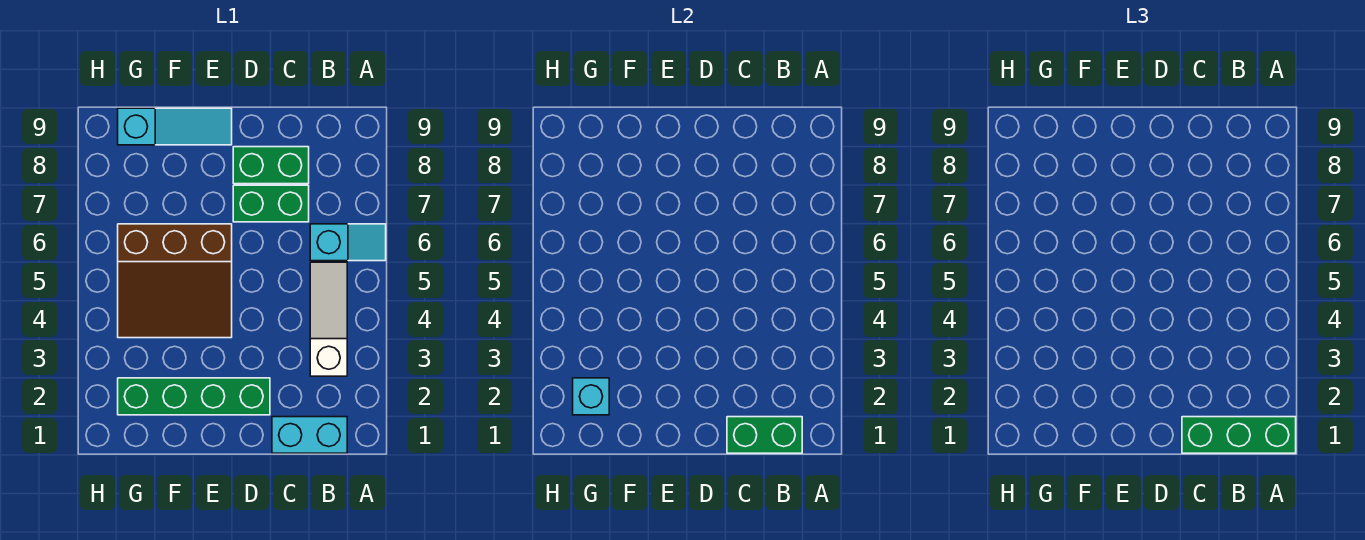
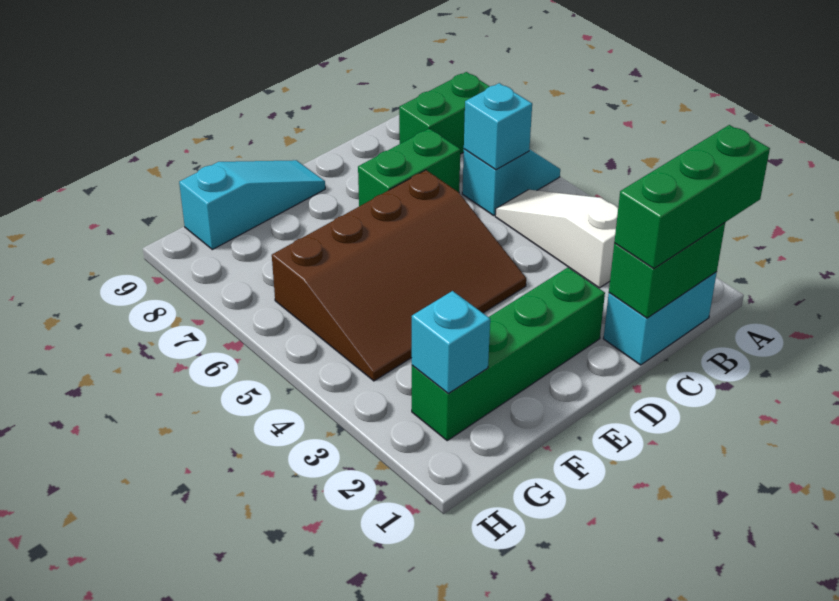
none -> cyan 1x1 brick [464,83,532,170]
green 1x2 brick [233,147,309,184] -> green 1x2 brick moved to [399,72,490,154]
brown 3x3 slope [118,224,232,338] -> brown 3x4 slope [272,170,526,381]

